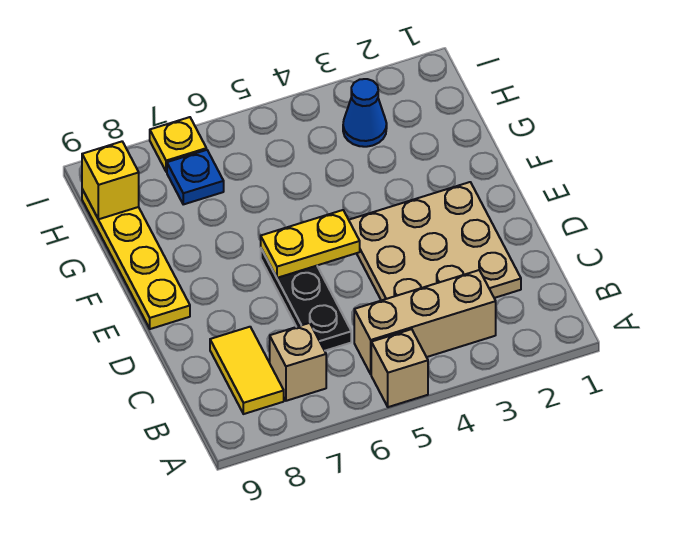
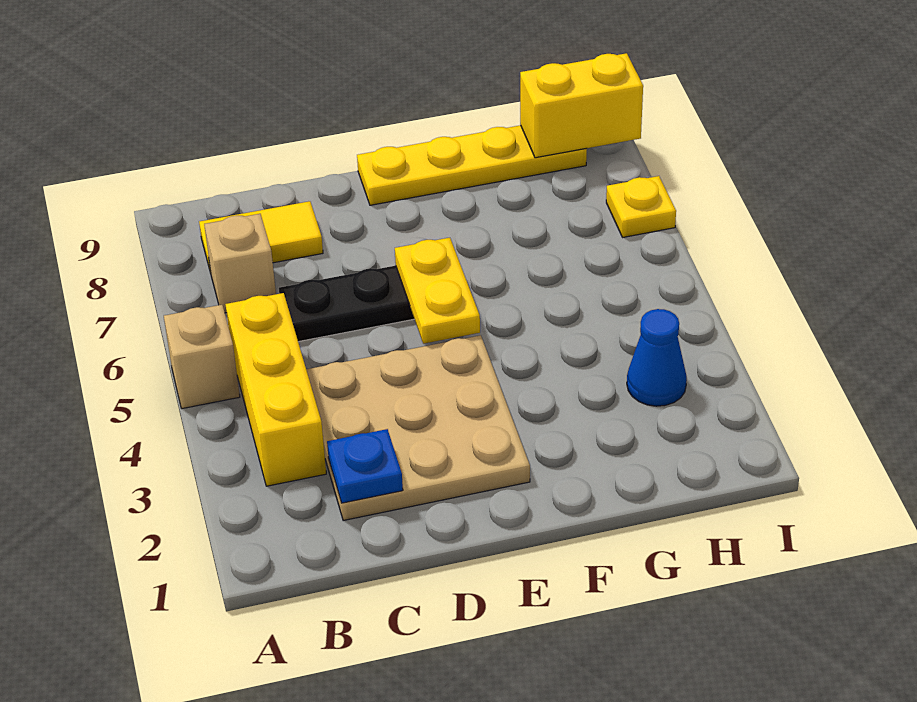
tan 1x3 brick [354,270,496,374] -> yellow 1x3 brick [225,293,326,486]
blue 1x1 plate [167,150,224,204] -> blue 1x1 plate moved to [327,429,403,503]
yellow 1x1 brick [82,142,139,219] -> yellow 1x2 brick [520,53,643,158]

